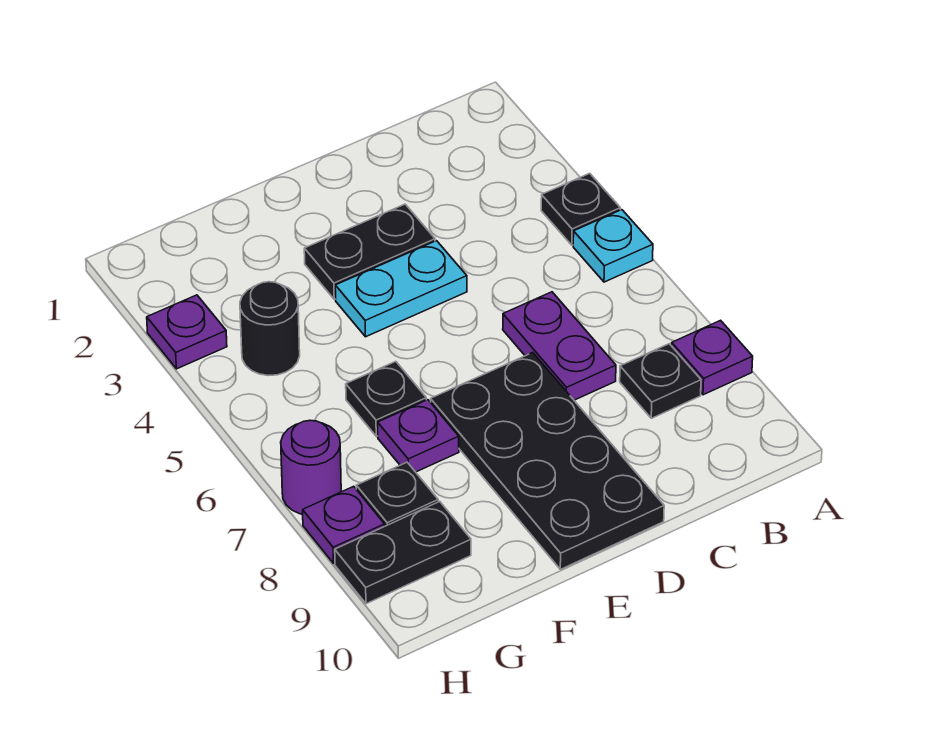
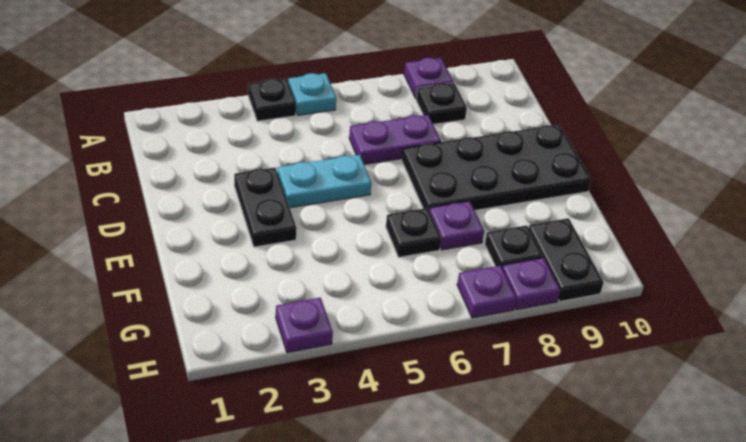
cyan 1x2 plate [335,241,467,337] -> cyan 1x2 plate turned to [277,155,371,208]
black 1x1 round brick [240,282,300,375] -> none
purple 1x1 round brick [281,420,341,514] -> purple 1x1 plate [457,265,517,318]

